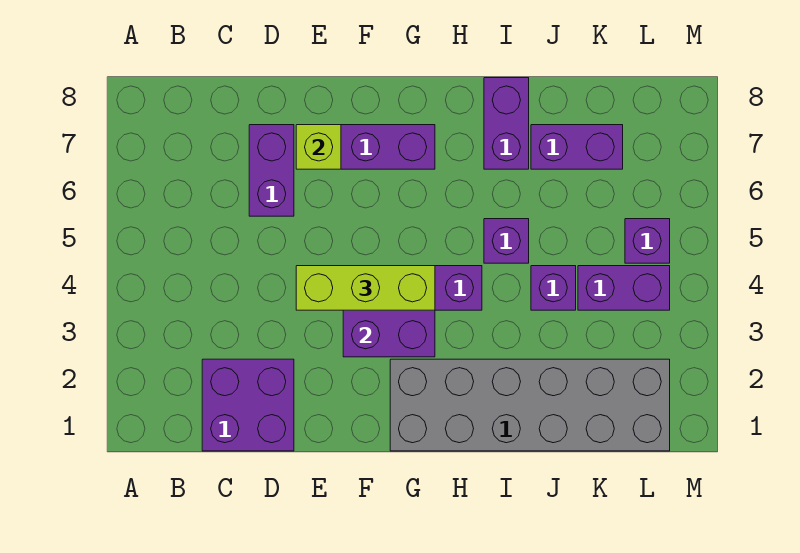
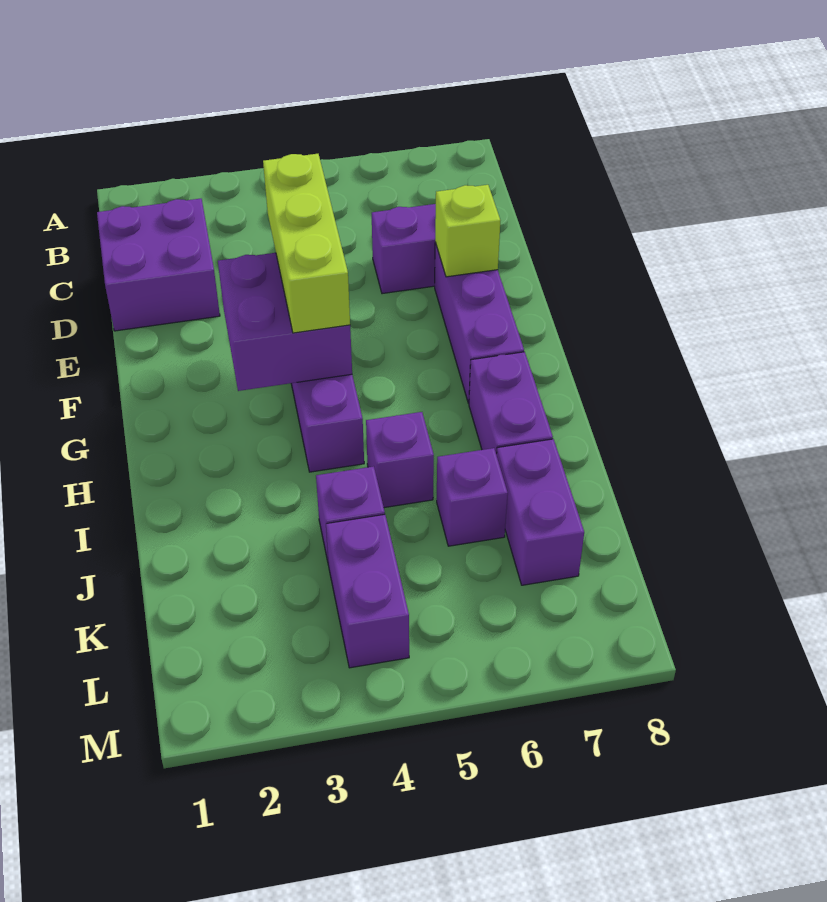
grey 2x6 brick [390,359,670,451] -> none
purple 1x2 brick [484,78,529,169] -> purple 1x2 brick turned to [469,352,553,455]
purple 1x1 brick [625,219,670,263] -> purple 1x1 brick moved to [437,448,508,546]

